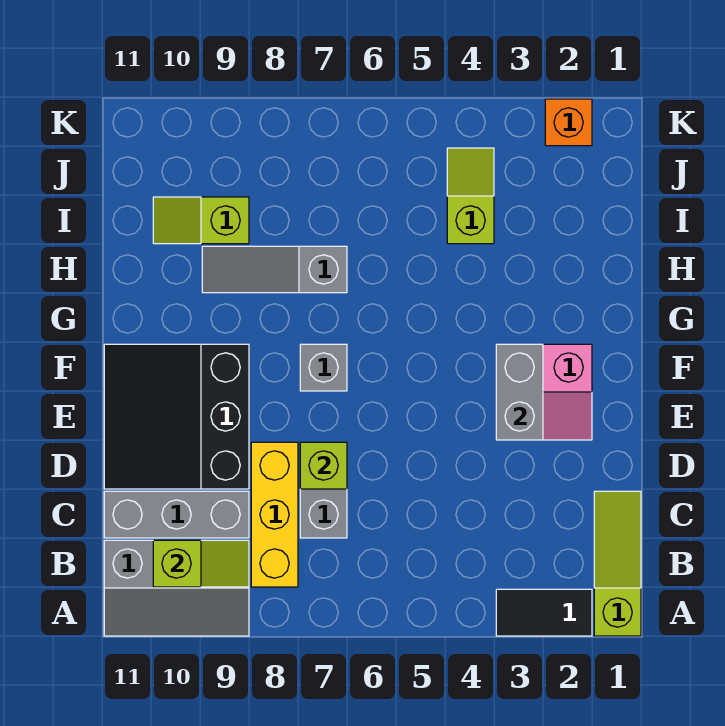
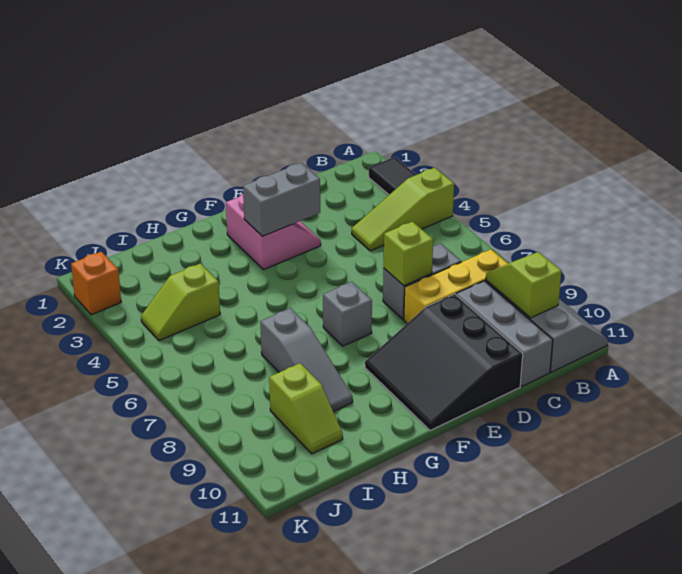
lime 1x3 slope [594,491,641,636] -> lime 1x3 slope moved to [352,168,454,251]
black 3x3 slope [104,344,249,489] -> black 3x3 slope turned to [365,294,523,431]

